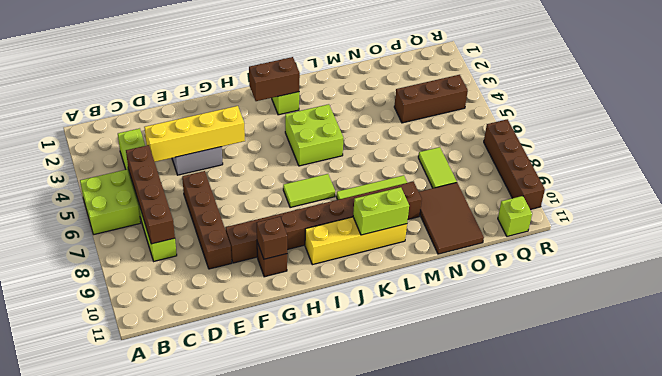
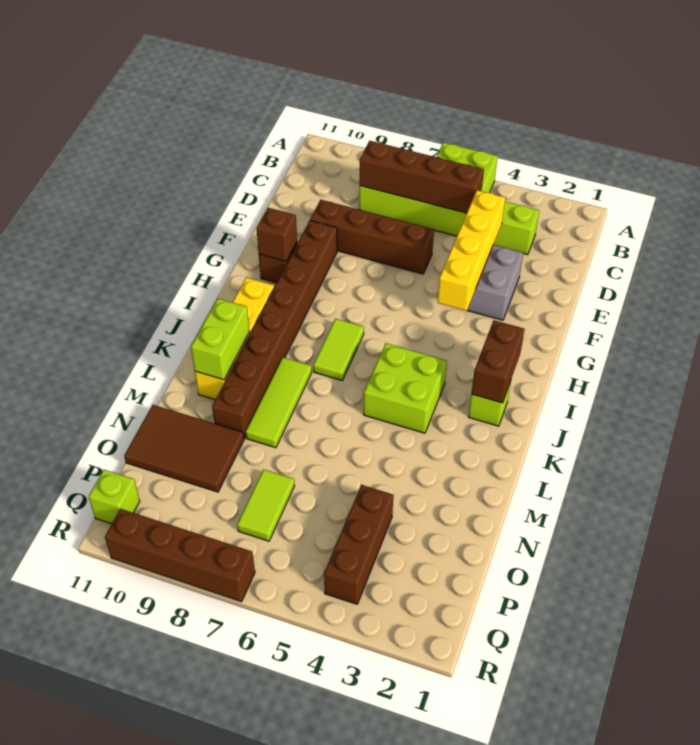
lime 1x2 tile [418,147,457,188] -> lime 1x2 tile turned to [237,470,294,541]

